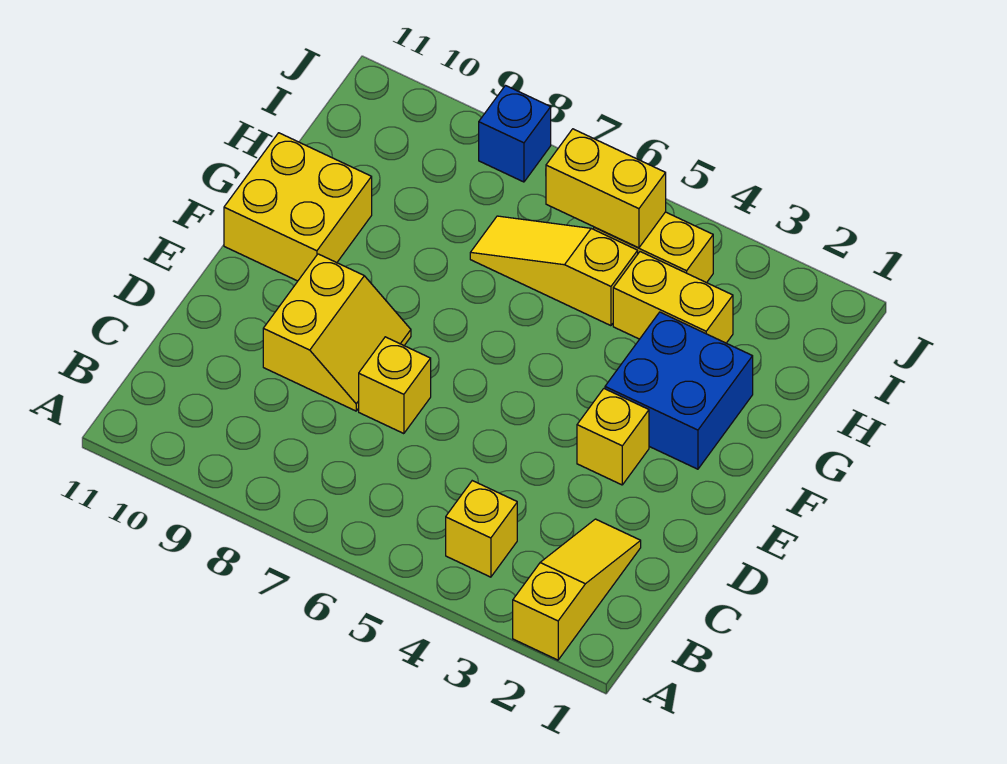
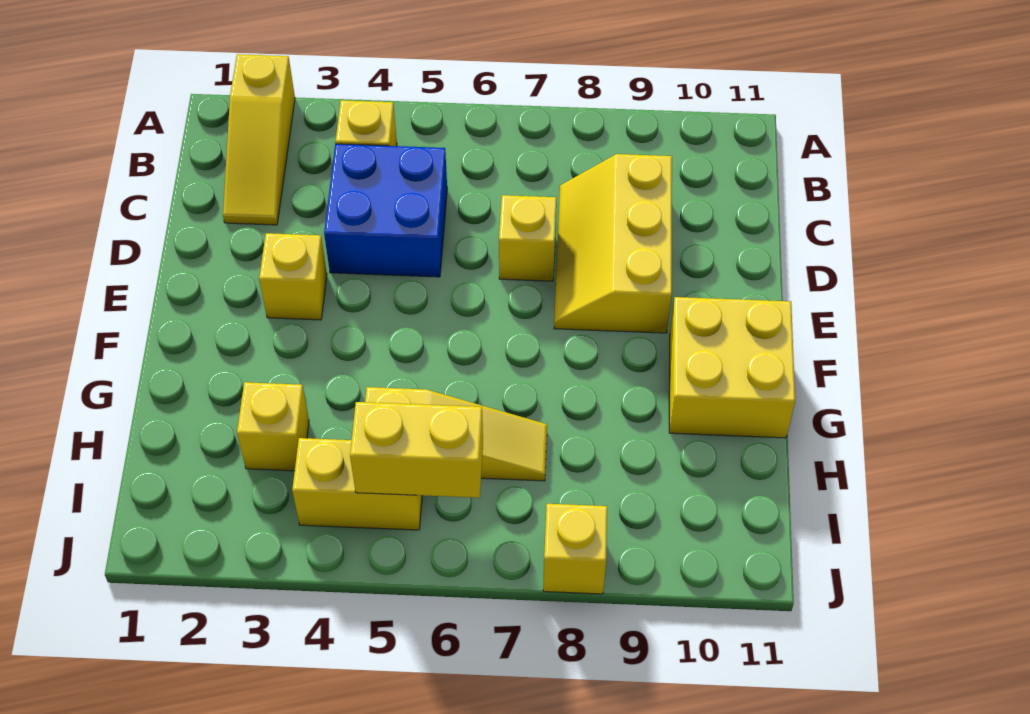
yellow 2x2 slope [263,254,411,411] -> yellow 2x3 slope [554,154,672,333]
blue 2x2 brick [605,312,753,469] -> blue 2x2 brick moved to [324,144,447,277]
yellow 1x2 brick [613,252,733,343] -> yellow 1x1 brick [237,382,309,471]
blue 1x1 brick [479,86,551,182] -> yellow 1x1 brick [543,504,607,594]

